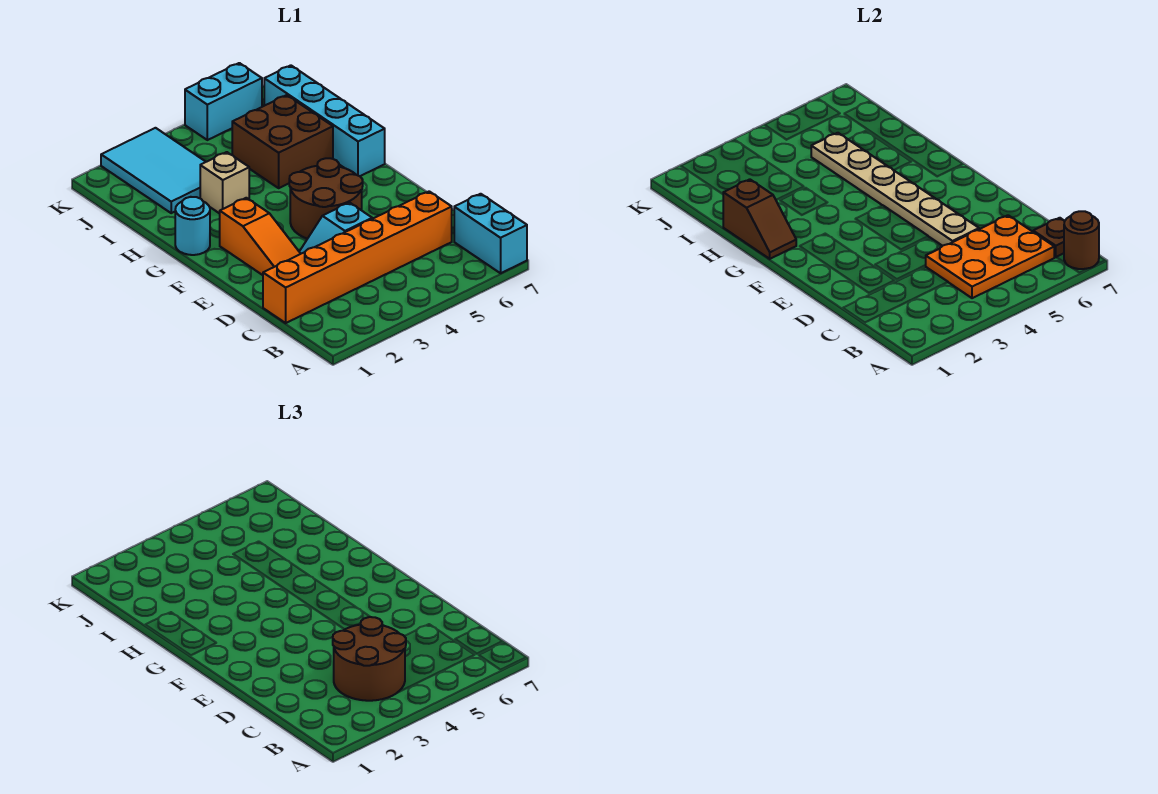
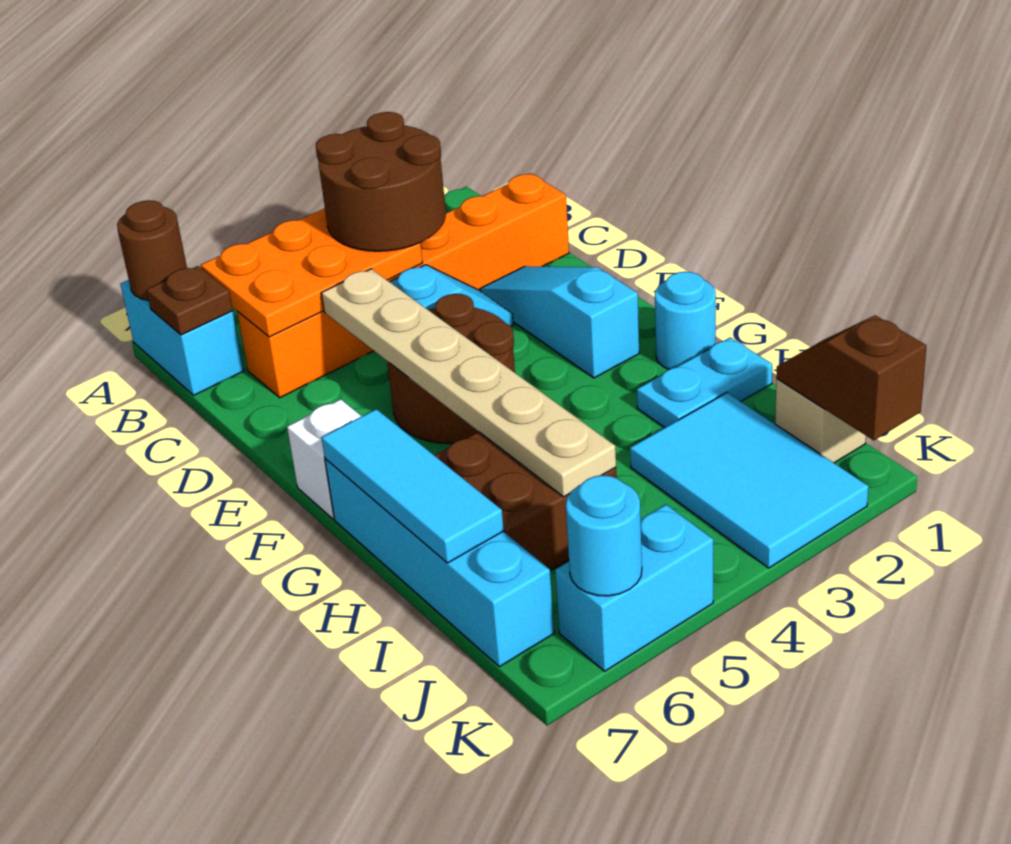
orange 1x3 slope [220,198,301,275] -> cyan 1x3 slope [480,266,639,378]
none -> white 1x1 brick [287,399,362,519]
brown 1x2 slope [723,179,796,259] -> brown 1x2 slope moved to [776,315,926,440]
none -> cyan 1x3 tile [322,409,504,563]
none -> cyan 1x2 plate [637,337,772,427]
tan 1x1 brick [200,152,249,214] -> tan 1x1 brick moved to [775,379,866,463]
none -> cyan 1x1 round brick [566,475,642,596]

